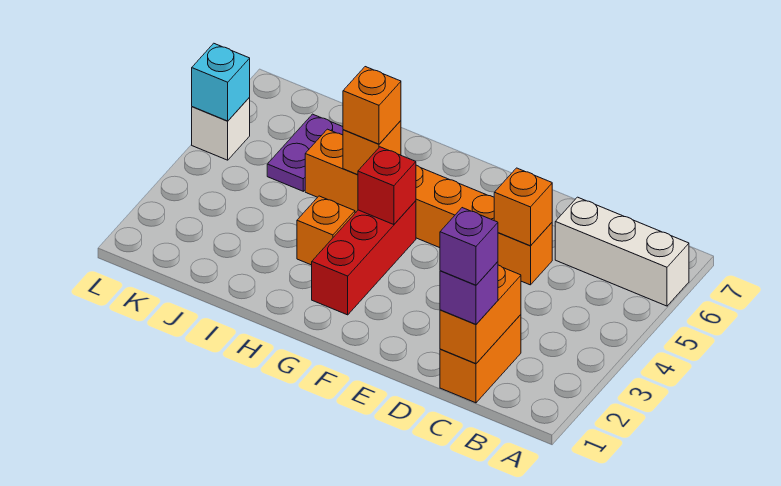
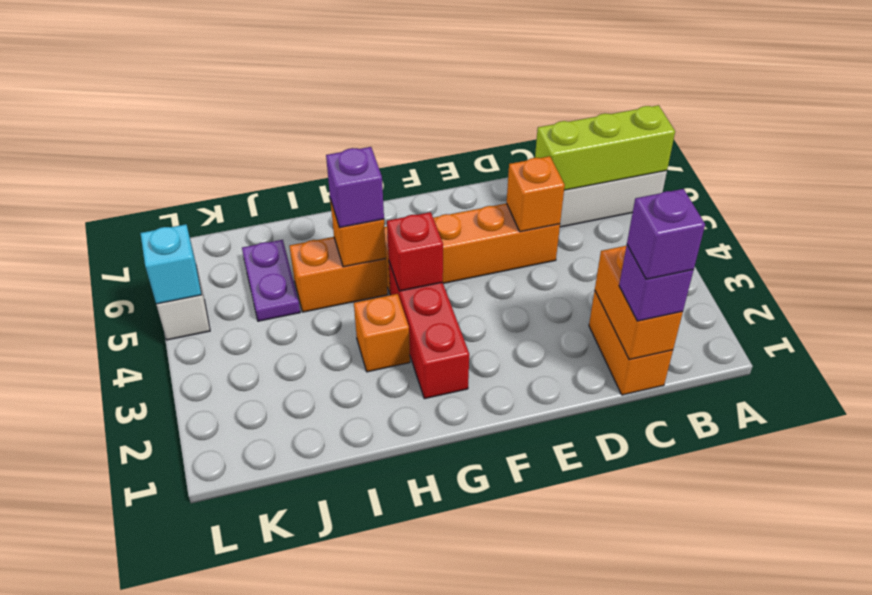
none -> lime 1x3 brick [535,105,675,190]
orange 1x1 brick [343,67,401,144] -> purple 1x1 brick [326,147,384,228]

